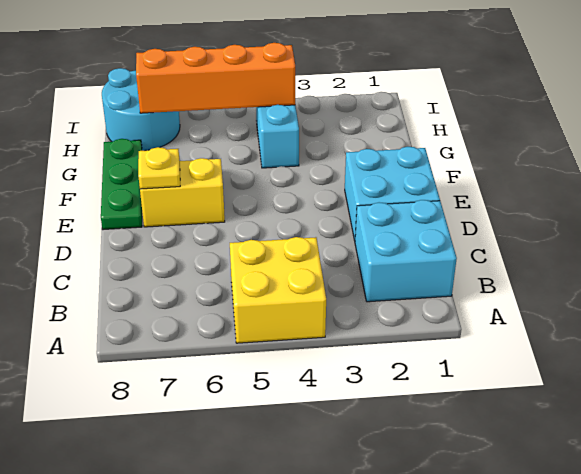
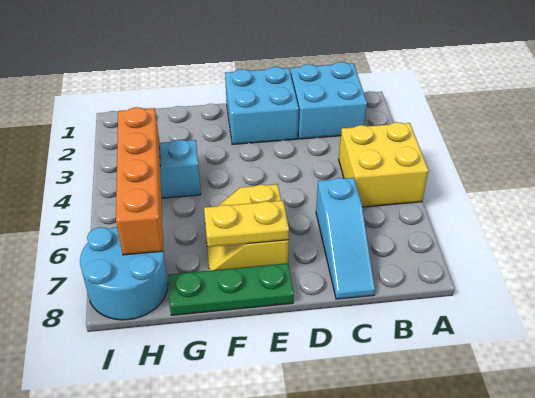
none -> cyan 1x3 slope [316,178,375,299]
yellow 1x1 plate [138,147,180,189] -> yellow 1x2 plate [204,201,289,247]

